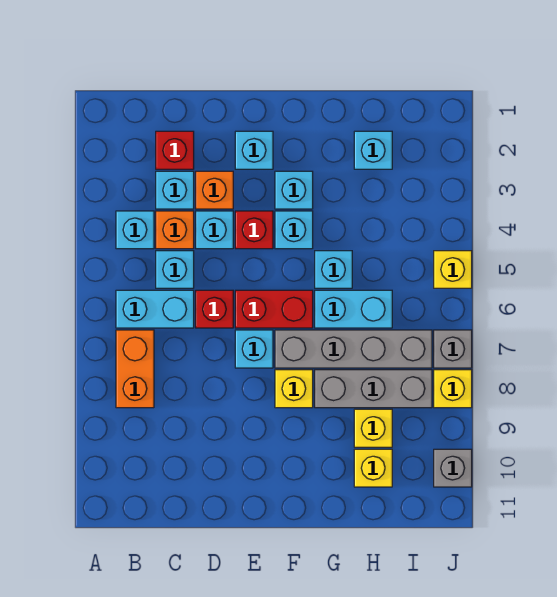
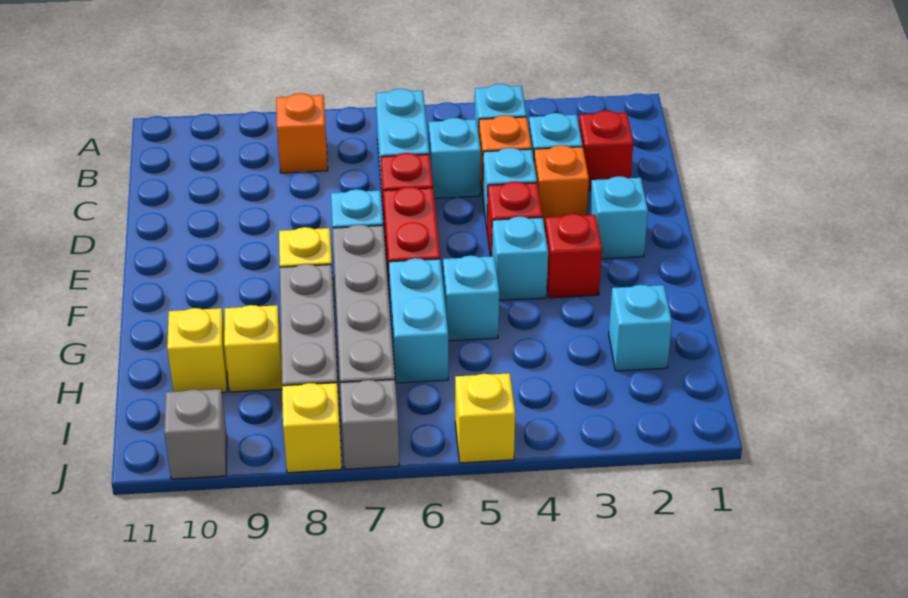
orange 1x2 brick [116,330,154,408] -> orange 1x1 brick [276,93,328,173]
cyan 1x1 brick [275,171,313,209] -> red 1x1 brick [545,214,602,298]

